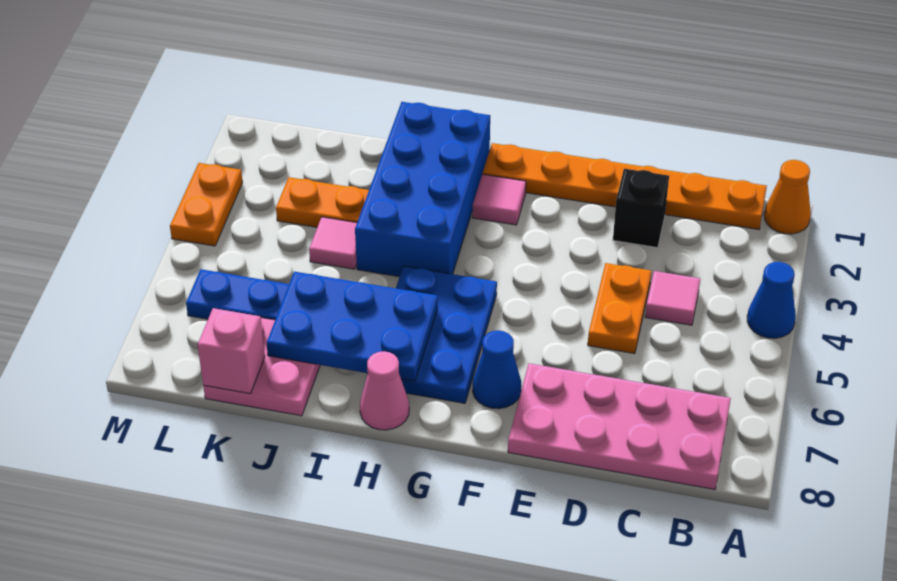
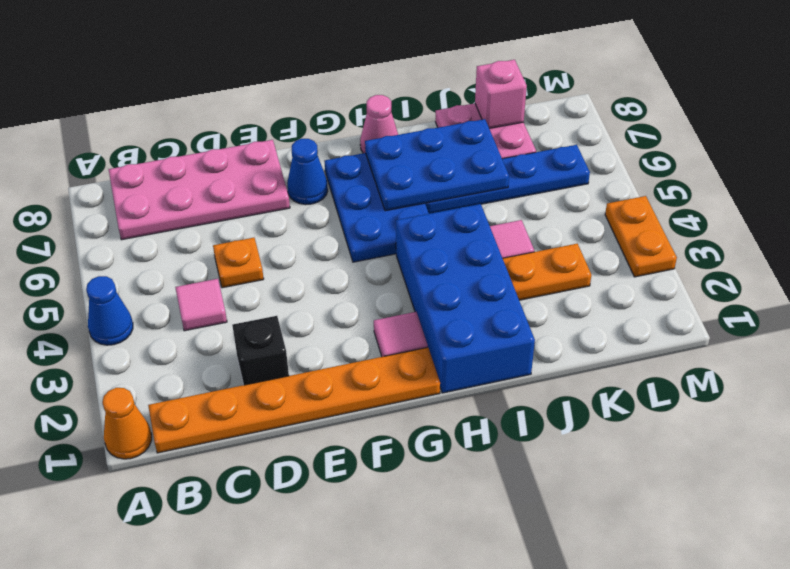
orange 1x2 plate [588,263,651,354] -> orange 1x1 plate [213,238,264,288]

